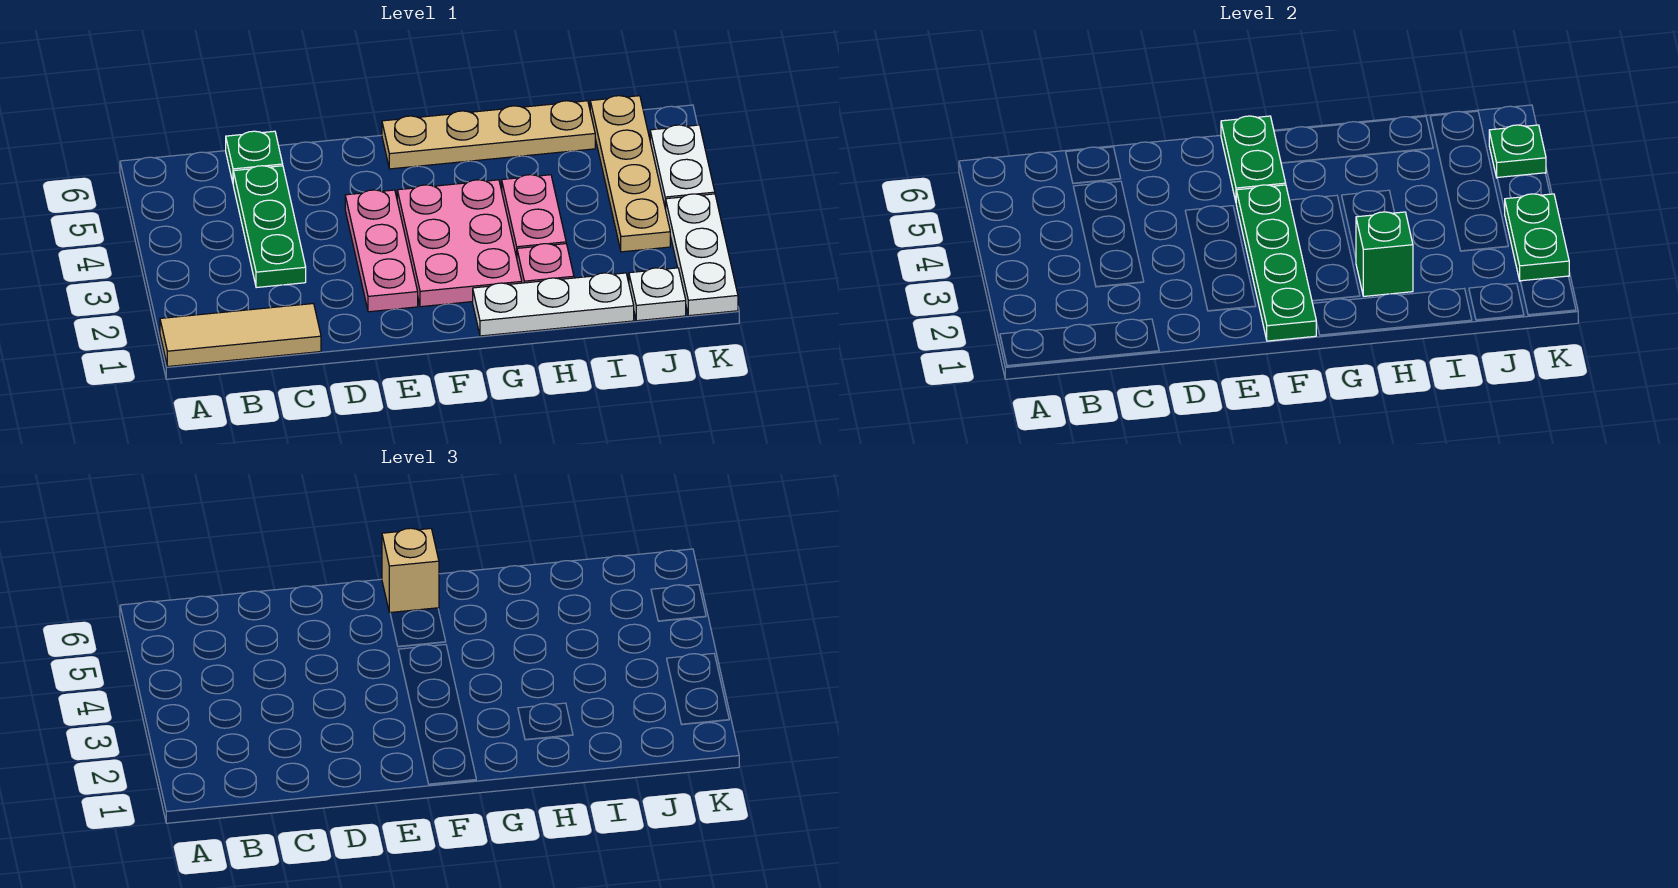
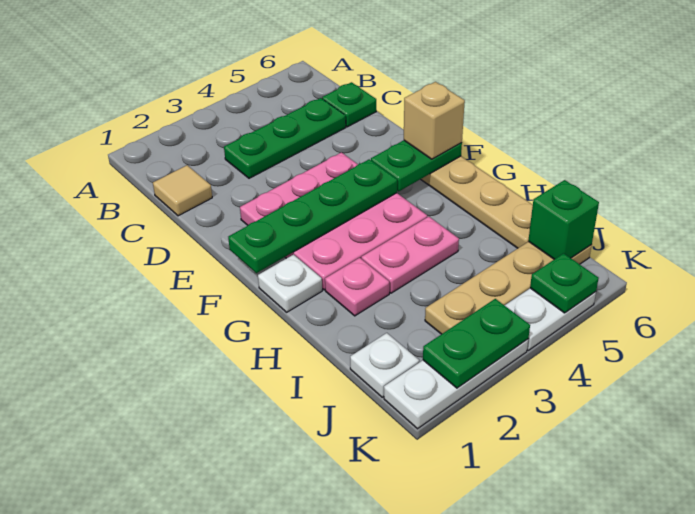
tan 1x3 tile [160,304,321,366] -> tan 1x1 tile [153,165,212,216]
white 1x3 plate [473,273,634,336] -> white 1x1 plate [258,255,322,312]
green 1x1 brick [1356,212,1413,296] -> green 1x1 brick moved to [528,180,599,259]

